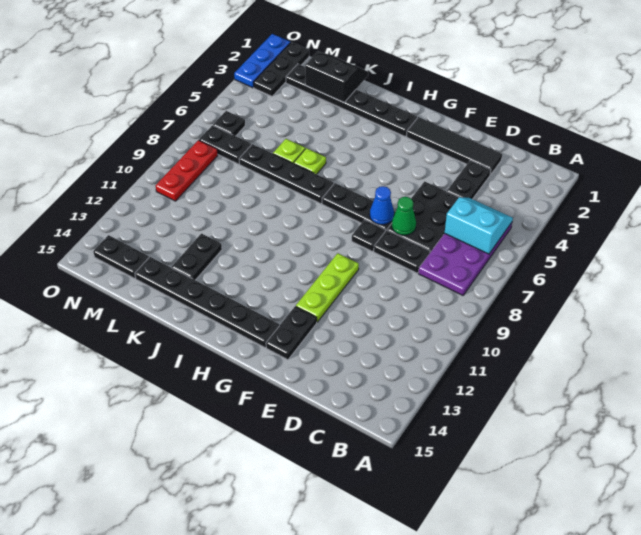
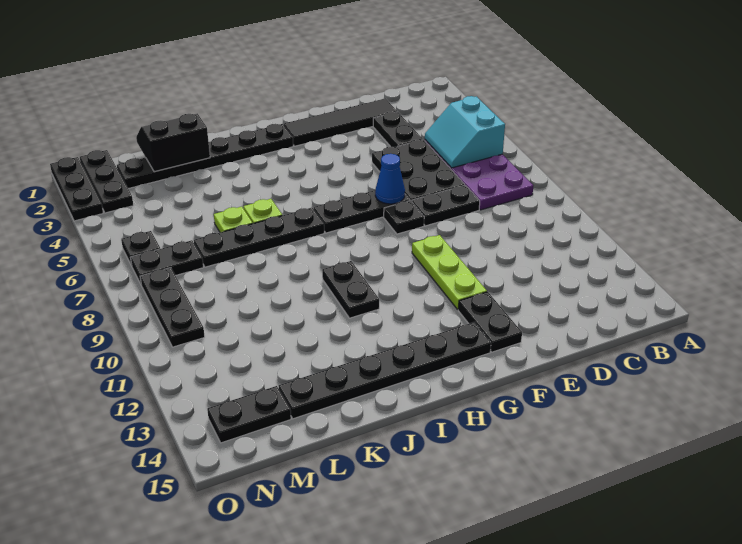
cyan 2x2 slope [445,197,513,254] -> cyan 2x2 slope turned to [425,96,505,168]
green 1x1 cone [392,197,416,235] -> none
black 1x2 plate [172,234,222,280] -> black 1x2 plate moved to [322,261,379,318]
red 1x3 plate [156,140,218,201] -> black 1x3 plate [140,268,205,347]
blue 1x3 plate [234,34,290,88] -> black 1x3 plate [50,157,103,221]

